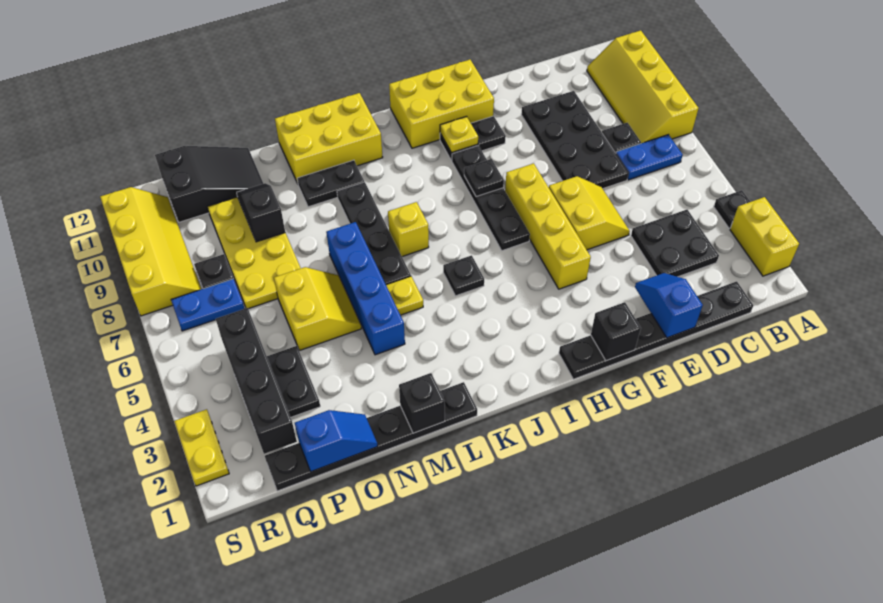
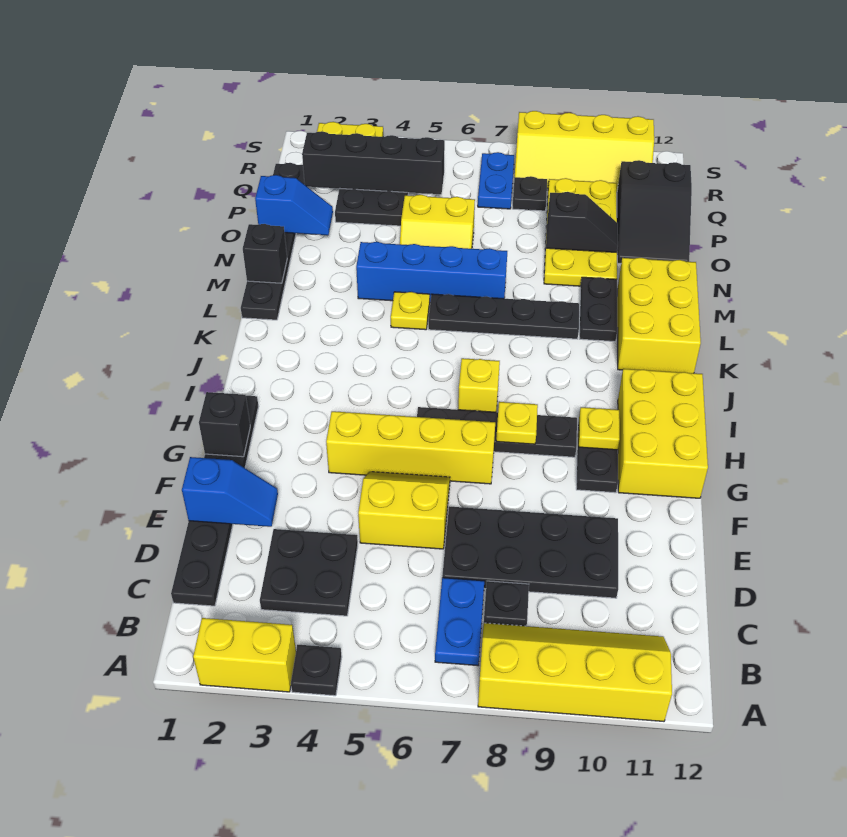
yellow 2x2 slope [549,176,630,250] -> yellow 2x2 slope turned to [358,472,450,549]
black 1x1 plate [464,159,504,197] -> yellow 1x1 plate [496,402,538,444]
black 1x1 plate [443,255,484,296] -> none
yellow 1x1 brick [388,202,429,257] -> yellow 1x1 brick moved to [458,358,500,412]
blue 1x2 slope [295,410,378,472] -> blue 1x2 slope turned to [255,175,333,235]
yellow 2x4 plate [208,197,301,309] -> yellow 2x4 plate turned to [544,178,617,286]

